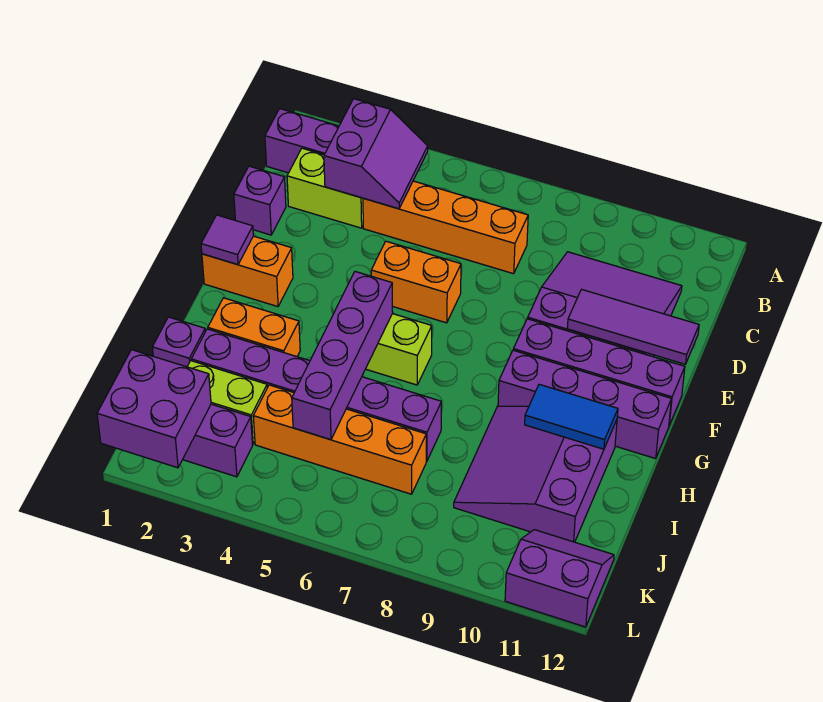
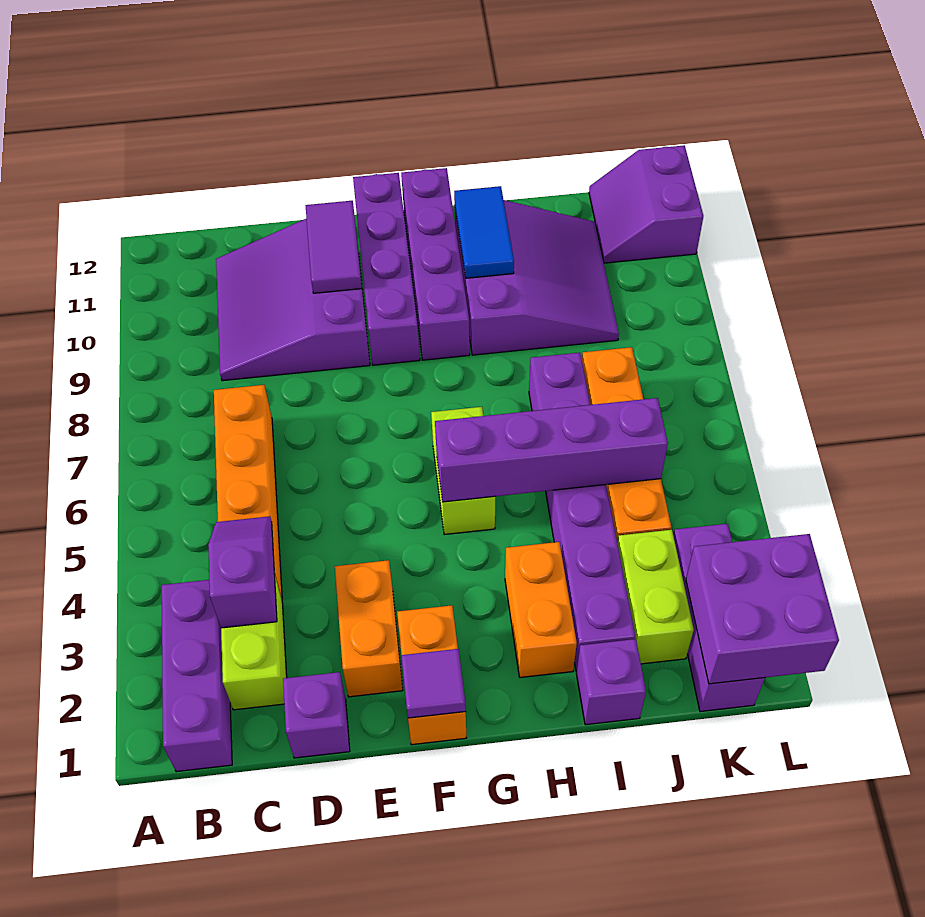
purple 2x2 slope [324,99,428,209] -> purple 1x2 slope [208,516,277,628]
orange 1x2 brick [371,241,461,323] -> orange 1x2 brick moved to [335,560,403,697]
purple 1x3 tile [567,289,699,364] -> purple 1x2 tile [305,201,362,293]
purple 3x3 slope [454,406,617,542] -> purple 3x3 slope turned to [455,200,619,355]

